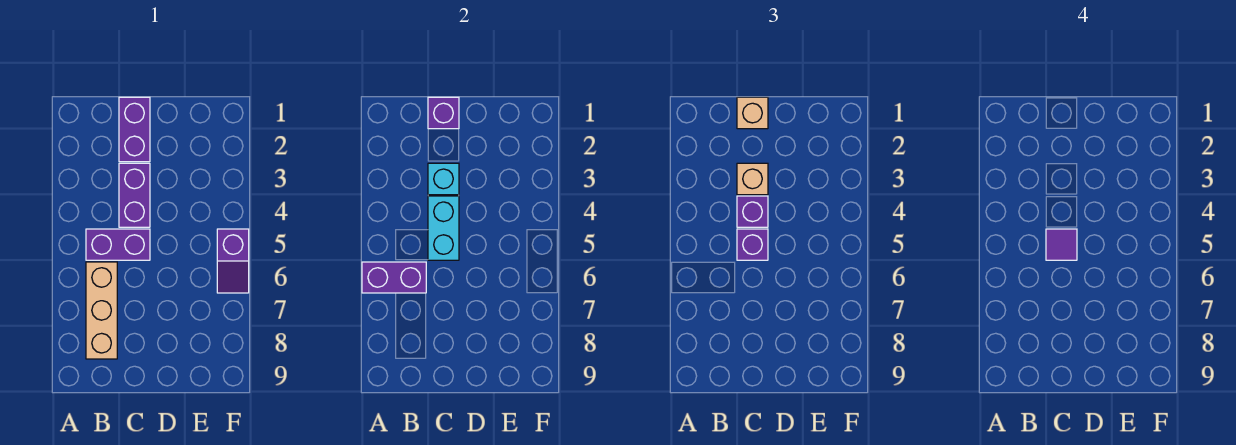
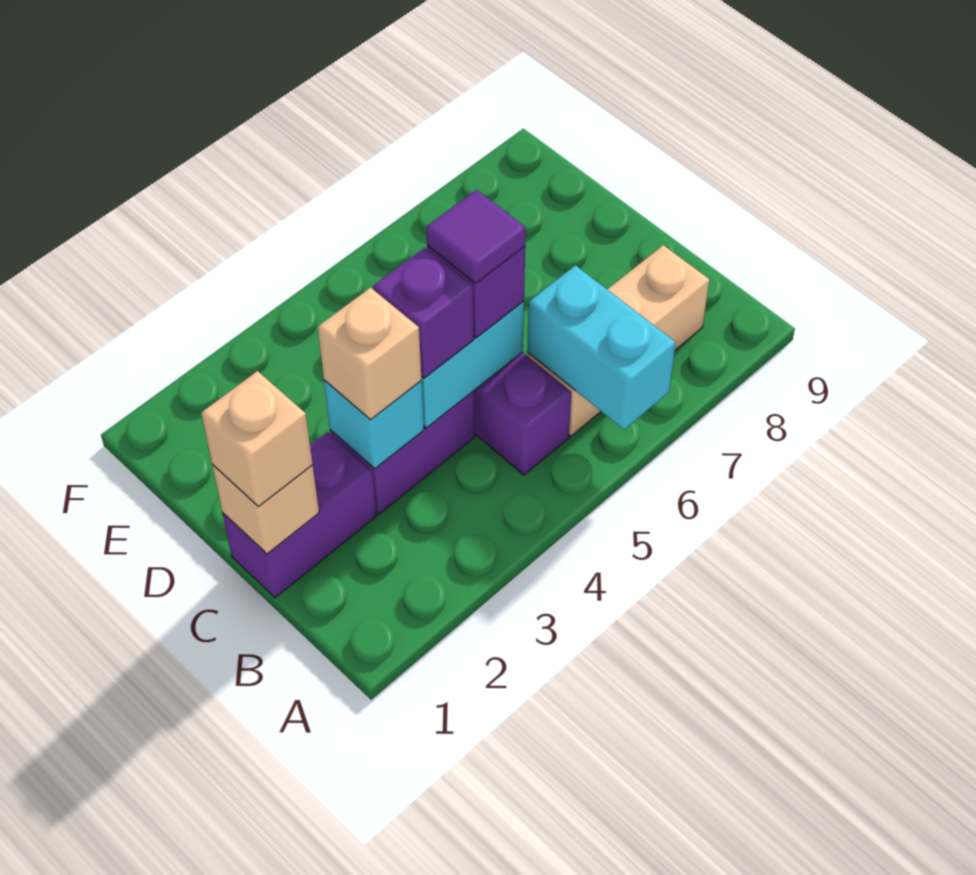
purple 1x2 brick [362,262,426,293] -> cyan 1x2 brick [527,265,676,429]
purple 1x1 brick [428,97,459,129] -> tan 1x1 brick [212,464,319,554]
purple 1x2 slope [217,229,249,293] -> none

